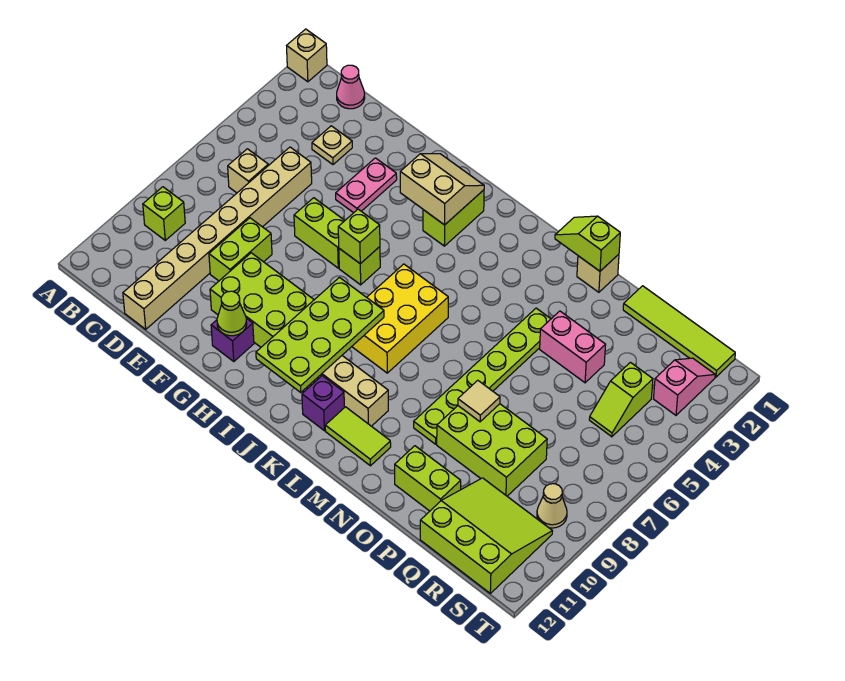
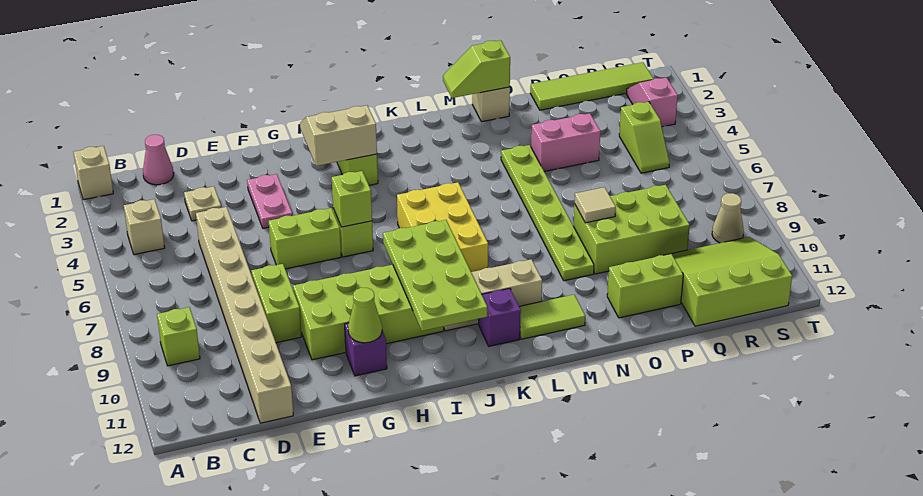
tan 1x1 brick [228,149,268,193] -> tan 1x1 brick moved to [124,199,165,255]

